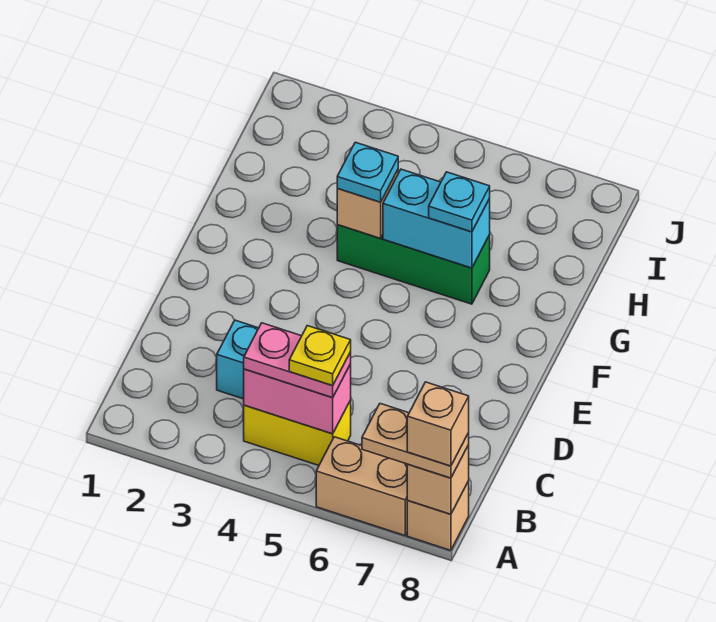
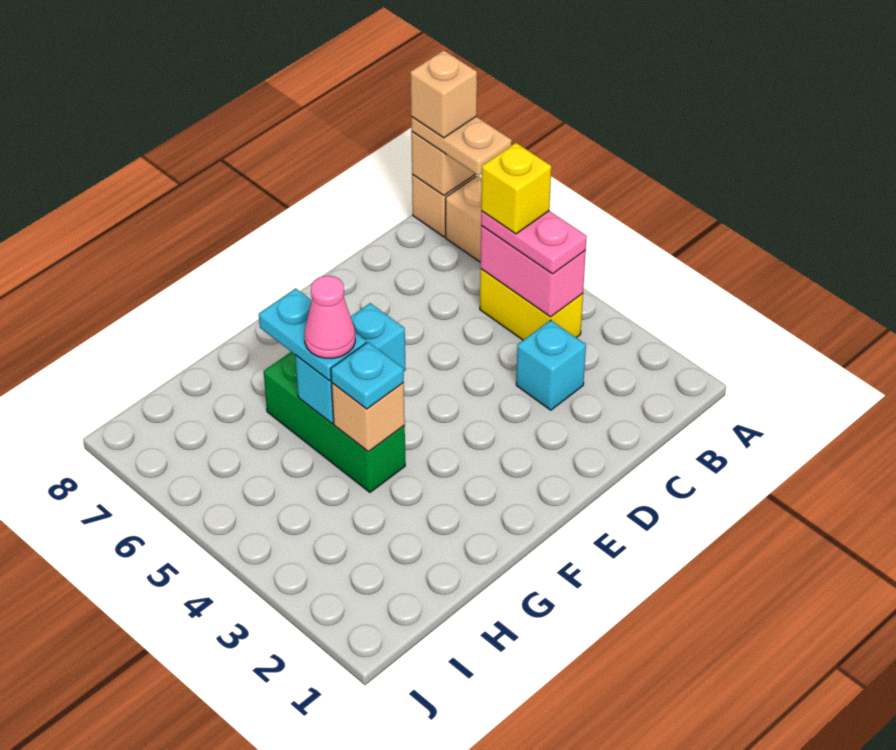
yellow 1x1 plate [289,326,351,385] -> yellow 1x1 brick [481,143,551,234]
cyan 1x2 brick [383,169,490,268] -> cyan 1x2 brick turned to [295,303,406,423]
none -> pink 1x1 cone [304,276,355,358]
cyan 1x1 plate [429,172,490,232] -> cyan 1x2 plate [259,288,366,381]

